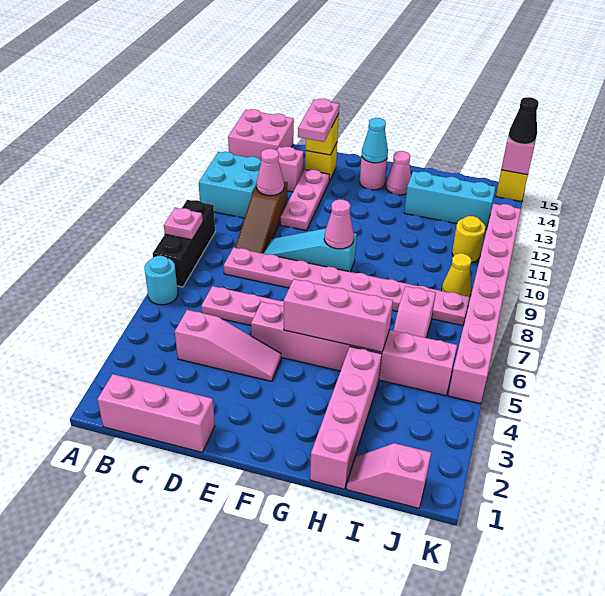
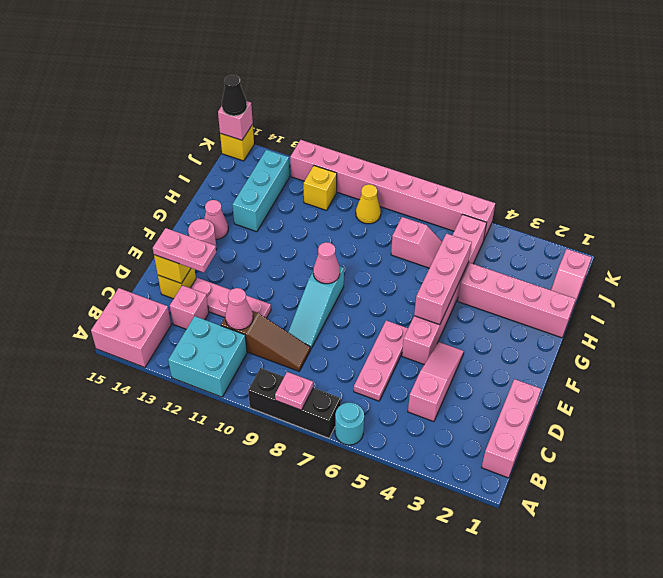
pink 1x8 plate [224,248,470,326] -> none
cyan 1x1 cone [362,118,388,163] -> none
yellow 1x1 round brick [452,216,485,263] -> yellow 1x1 brick [304,166,337,210]

